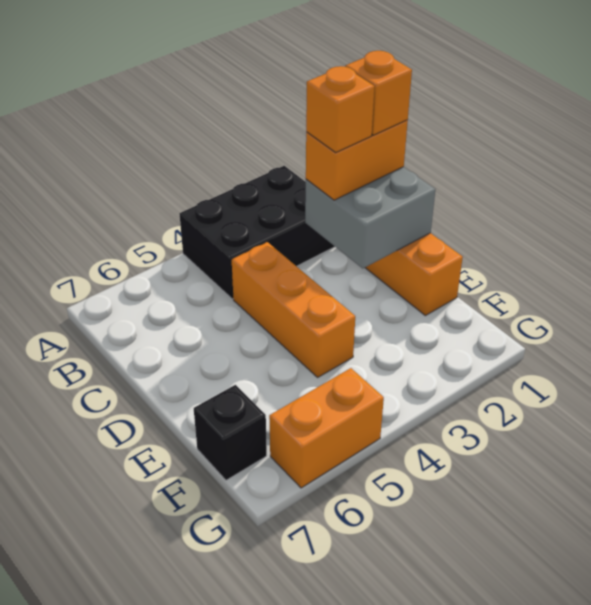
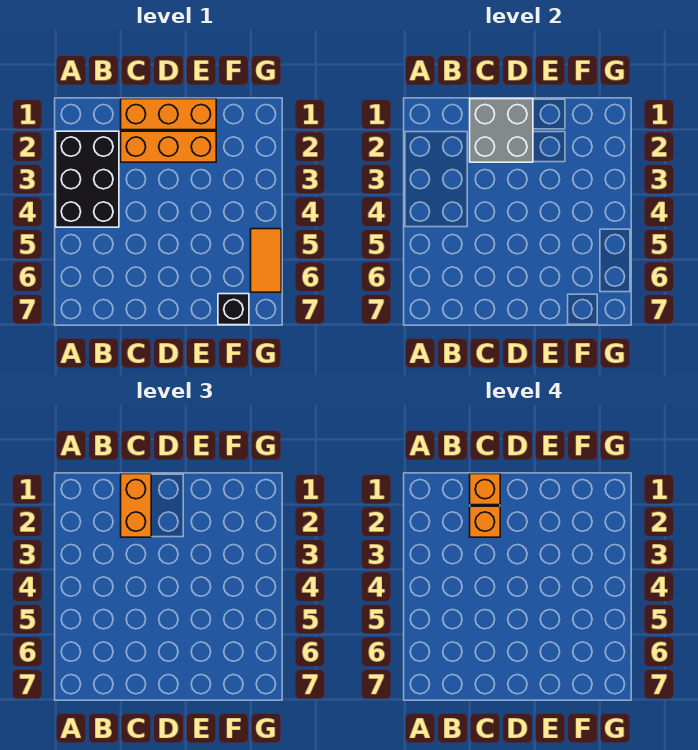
orange 1x3 brick [232,242,355,377] -> orange 1x3 brick moved to [121,131,216,162]
orange 1x2 brick [269,368,384,488] -> orange 1x2 tile [251,229,281,292]

